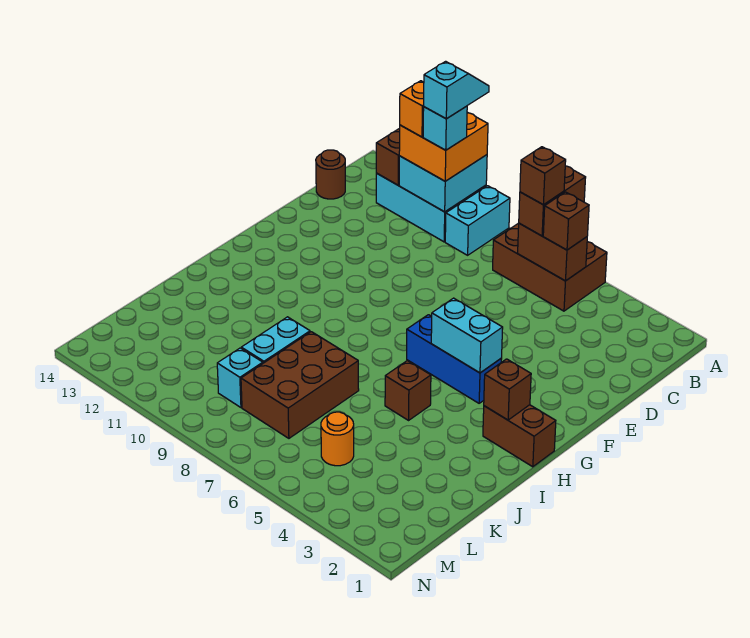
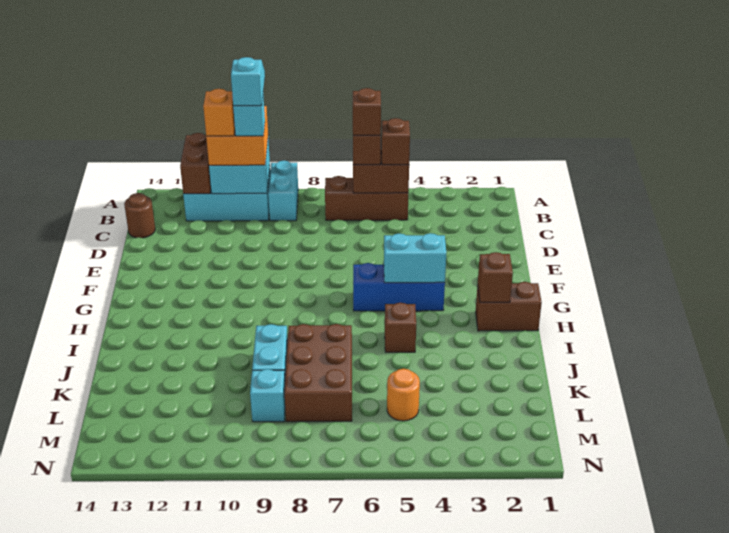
brown 2x3 brick [493,223,607,311] -> brown 1x3 brick [325,176,408,220]

